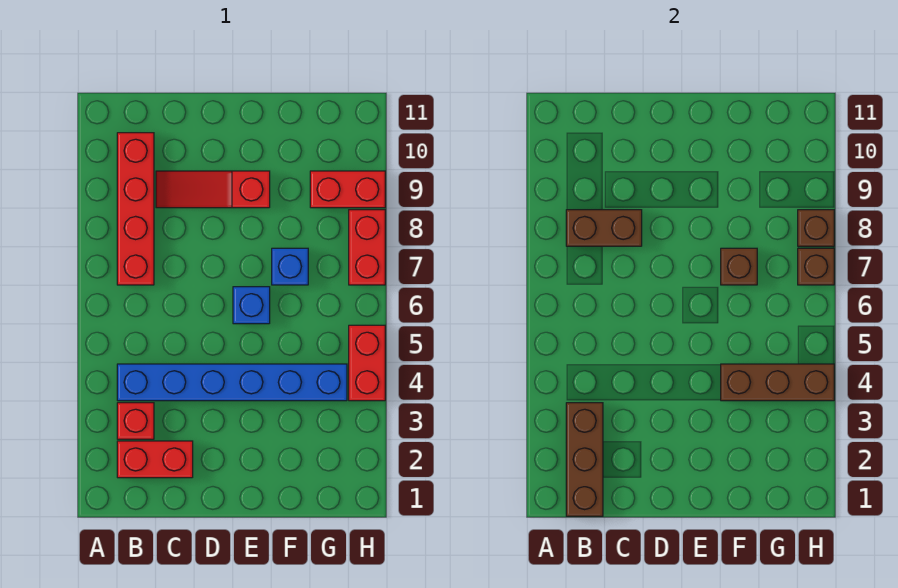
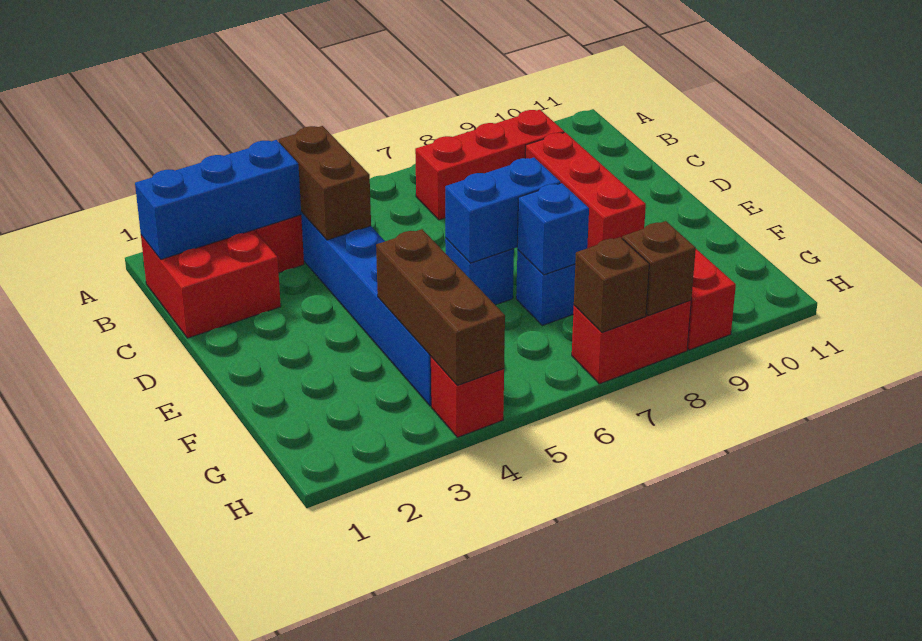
brown 1x3 brick [566,403,603,516] -> blue 1x3 brick [135,140,301,259]
red 1x2 brick [117,441,193,478] -> red 2x2 brick [141,230,281,338]
red 1x4 brick [117,133,154,285] -> red 1x3 brick [415,110,564,220]
brown 1x2 brick [566,210,642,246] -> brown 1x2 brick moved to [279,126,371,240]
red 1x3 slope [156,171,270,208] -> red 1x3 brick [525,132,646,248]
none -> blue 1x2 brick [445,158,560,263]
brown 1x1 brick [721,248,757,285] -> blue 1x1 brick [517,183,589,275]
red 1x2 brick [349,325,385,401] -> red 1x1 brick [431,357,504,437]

